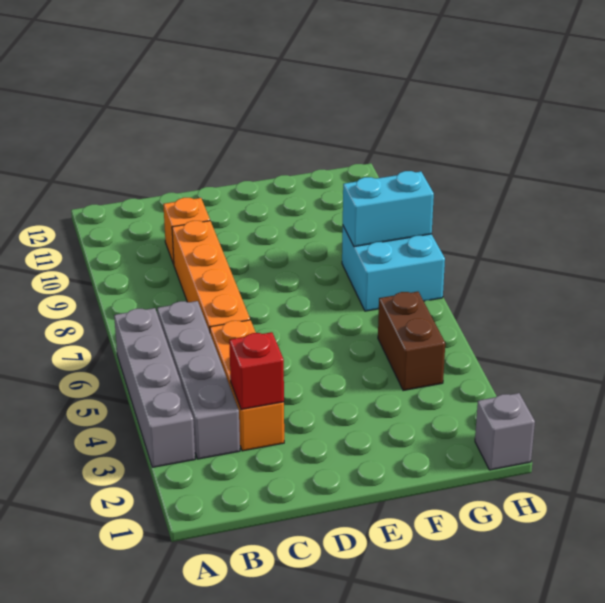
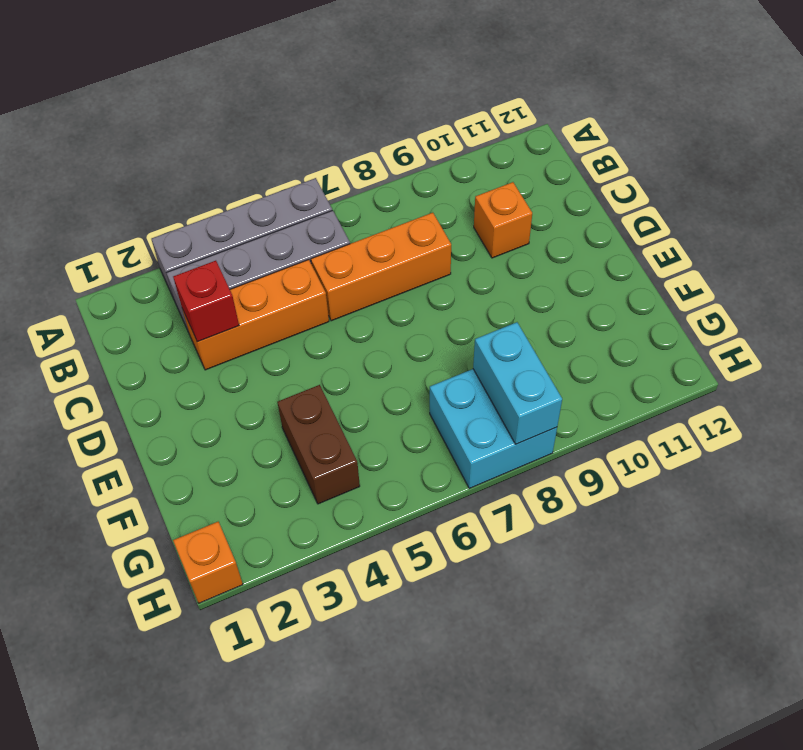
orange 1x4 brick [172,221,250,332] -> orange 1x3 brick [311,213,451,321]
brown 1x2 brick [378,292,445,391] -> brown 1x2 brick turned to [277,385,360,504]
grey 1x1 brick [475,393,535,470] -> orange 1x1 brick [173,522,243,603]

